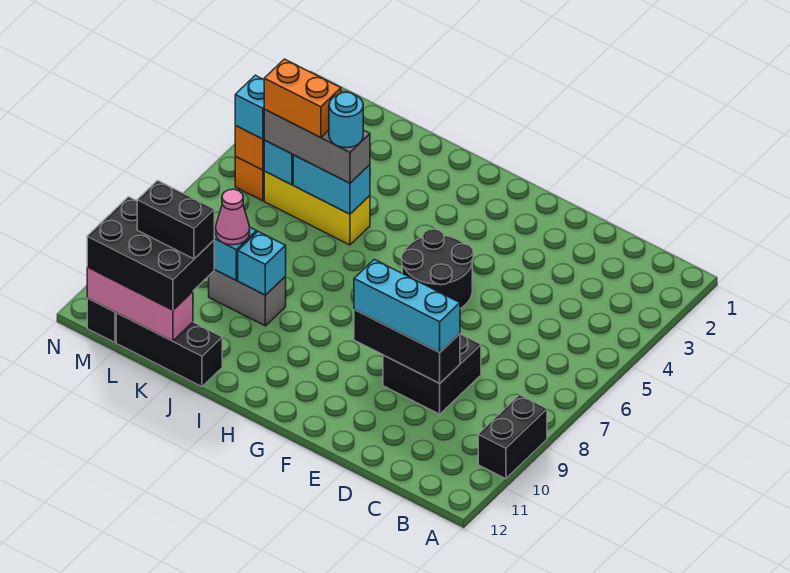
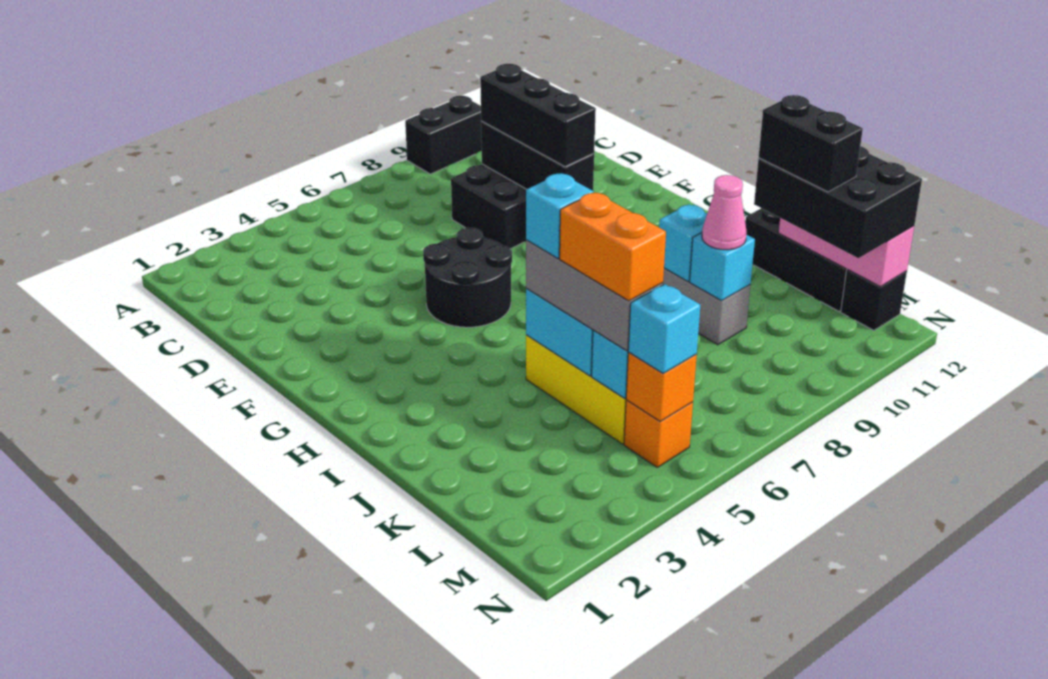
cyan 1x3 brick [354,259,460,352] -> black 1x3 brick [480,64,596,167]
cyan 1x1 round brick [329,92,363,148] -> cyan 1x1 brick [526,173,594,259]

